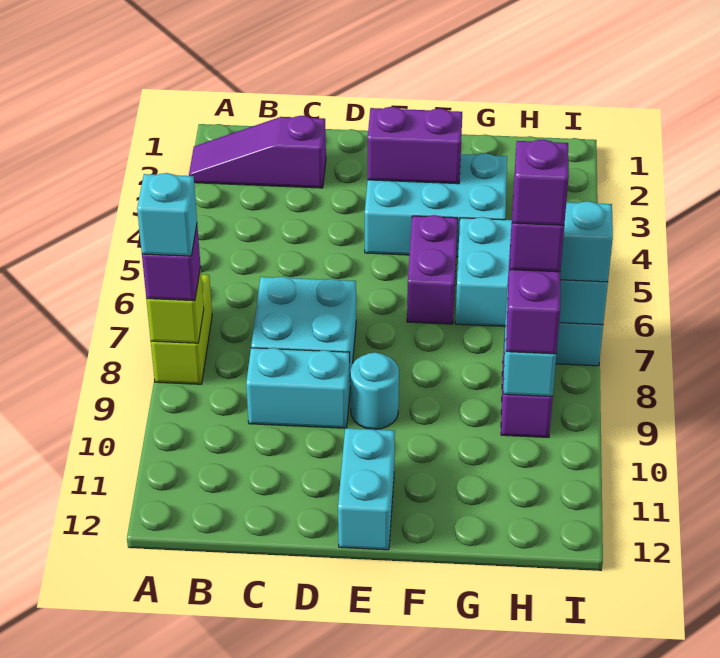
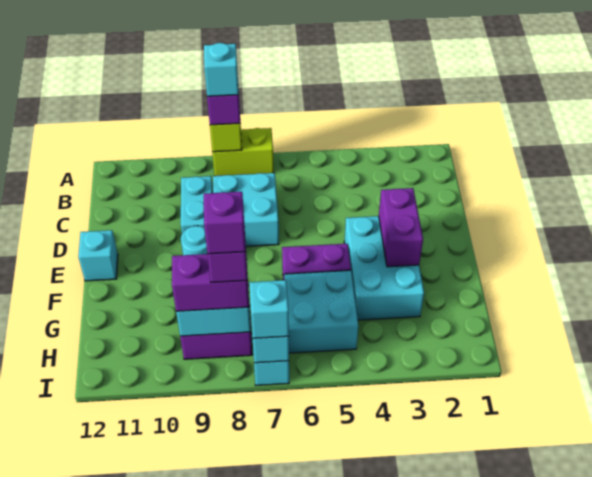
purple 1x3 slope [189,116,326,188] -> none
cyan 1x2 brick [338,428,395,550] -> cyan 1x1 brick [78,230,118,281]

